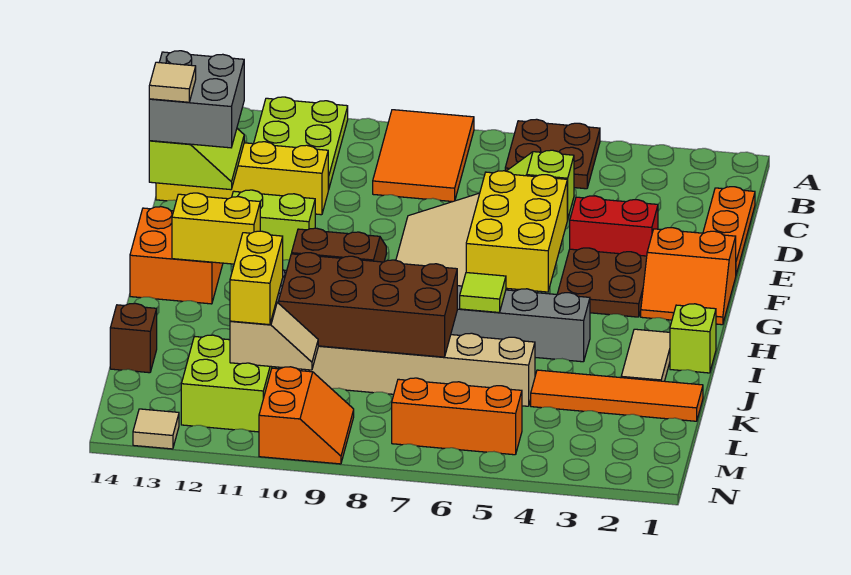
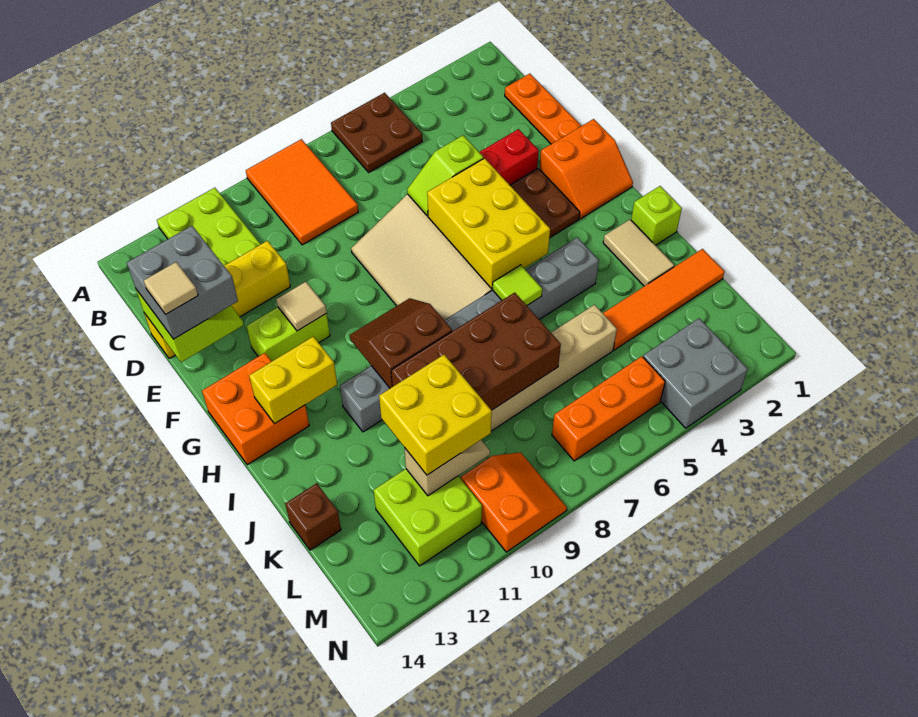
yellow 1x2 brick [230,231,283,325] -> yellow 2x2 brick [379,355,492,475]
none -> grey 2x2 brick [643,318,748,428]
tan 1x1 tile [133,409,179,449] -> tan 1x1 tile moved to [276,282,327,331]

